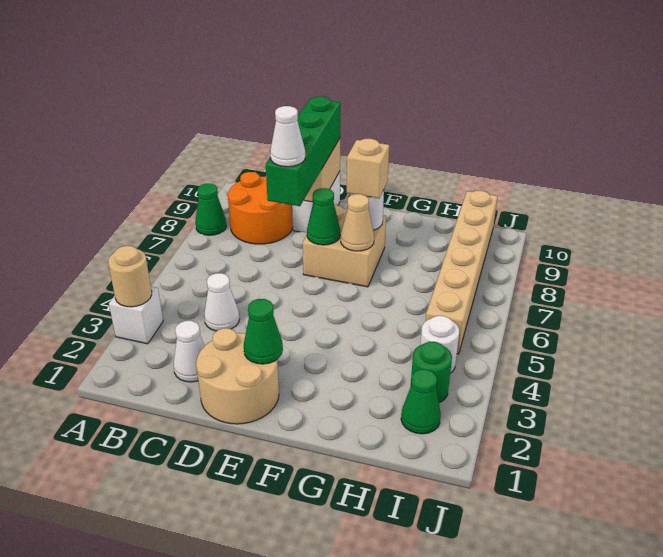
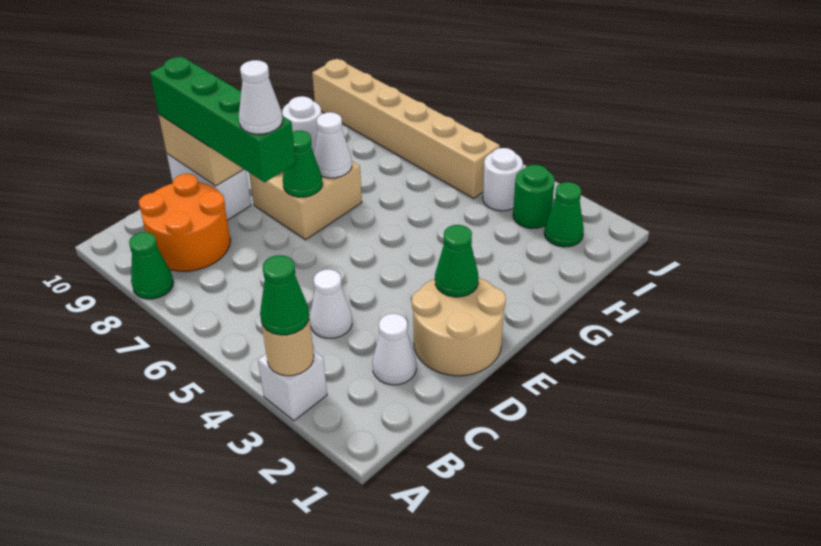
none -> green 1x1 cone [260,255,309,335]
tan 1x1 cone [341,194,374,251] -> white 1x1 cone [314,112,352,178]
tan 1x1 brick [347,139,389,198] -> none

